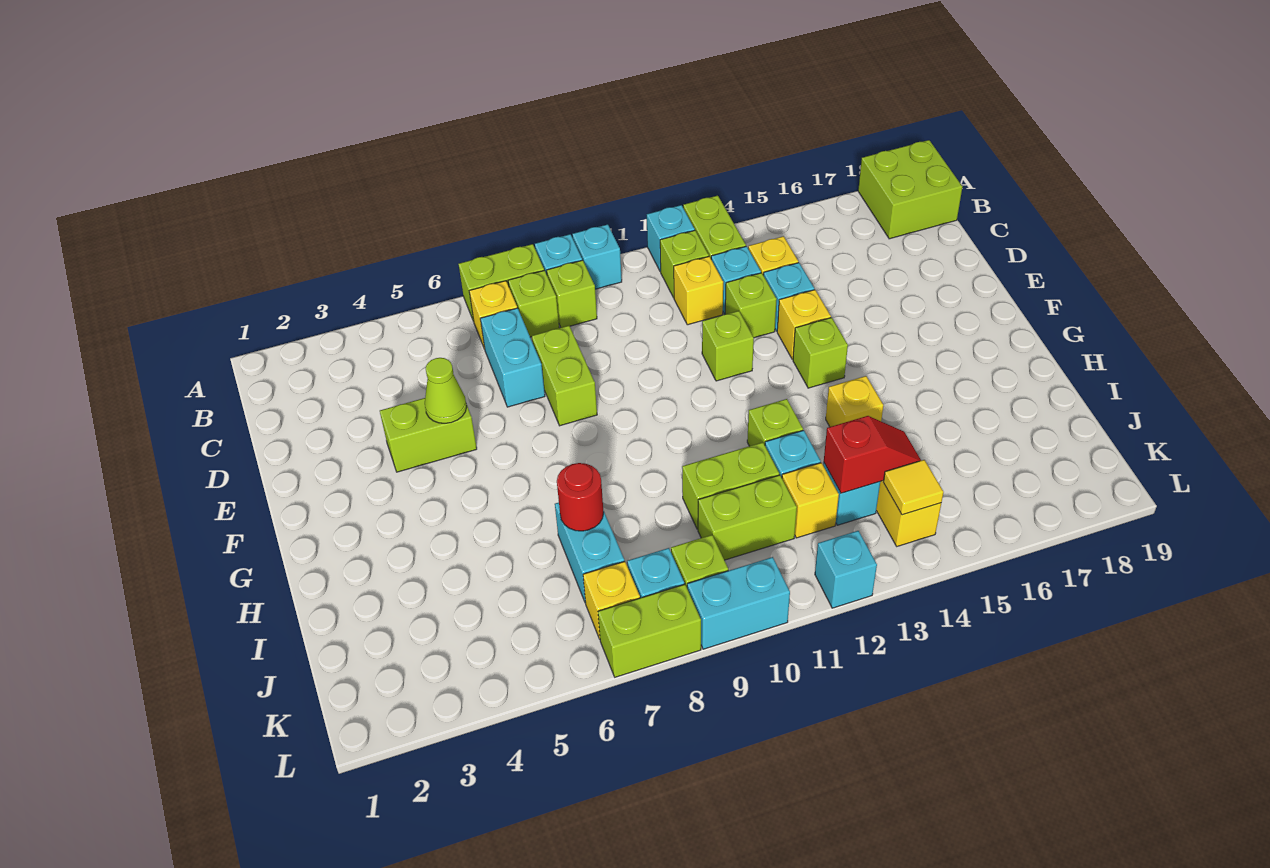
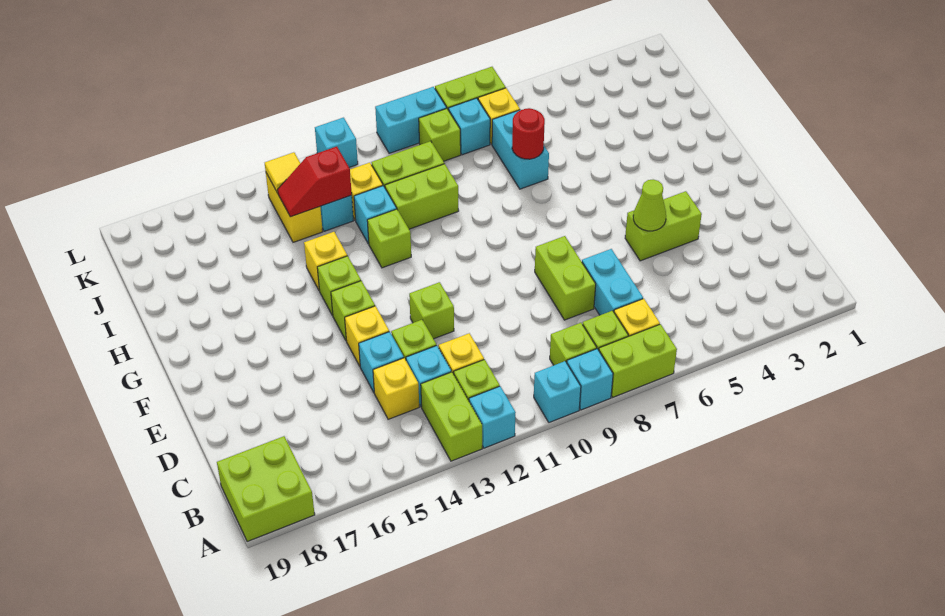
none -> lime 1x1 brick [317,256,361,316]

